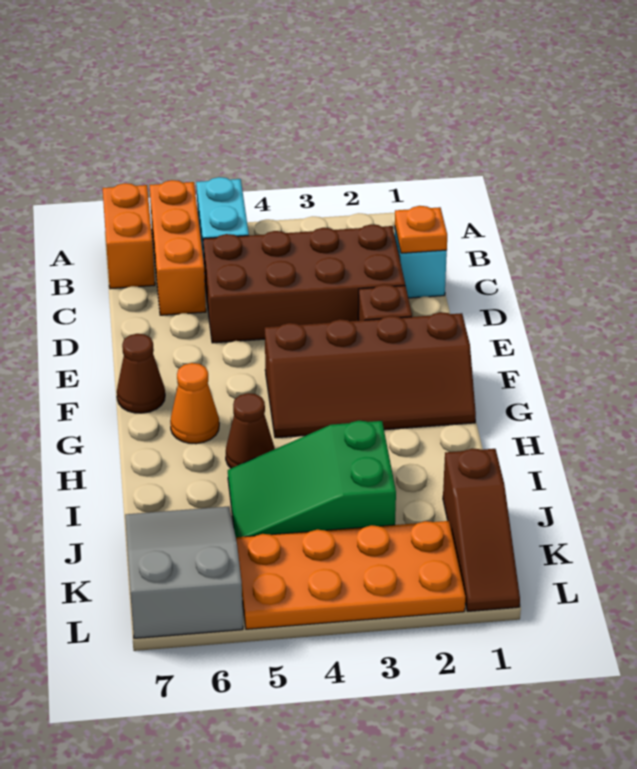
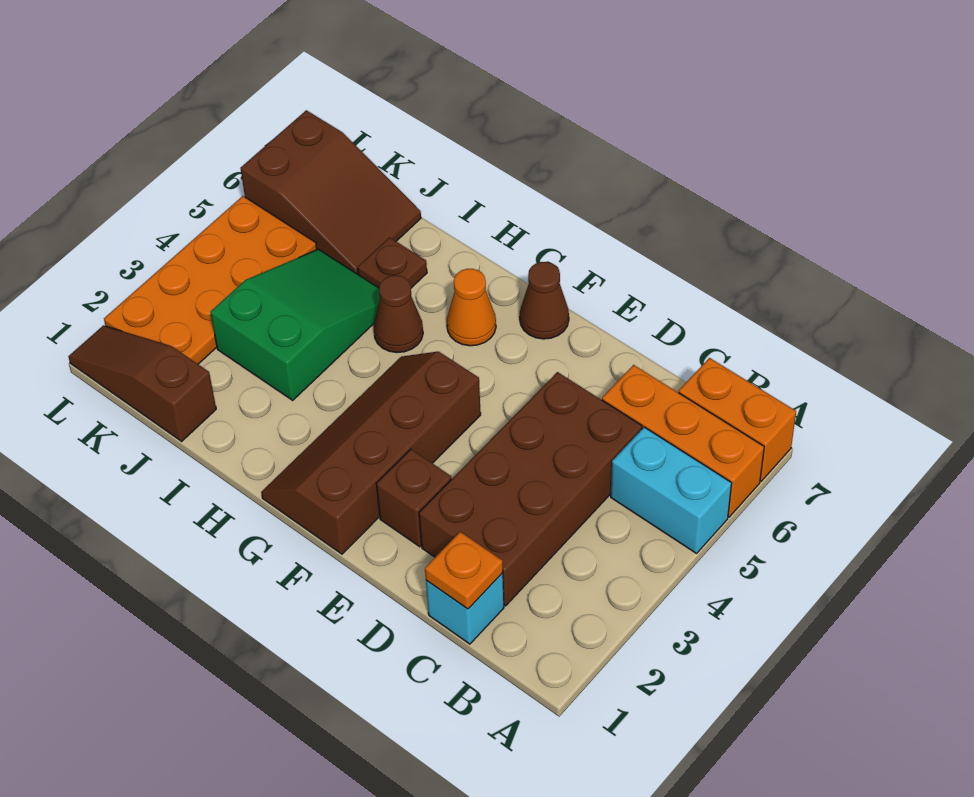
none -> brown 1x1 plate [358,237,427,288]
grey 2x3 slope [125,506,243,638] -> brown 2x3 slope [240,110,421,274]

